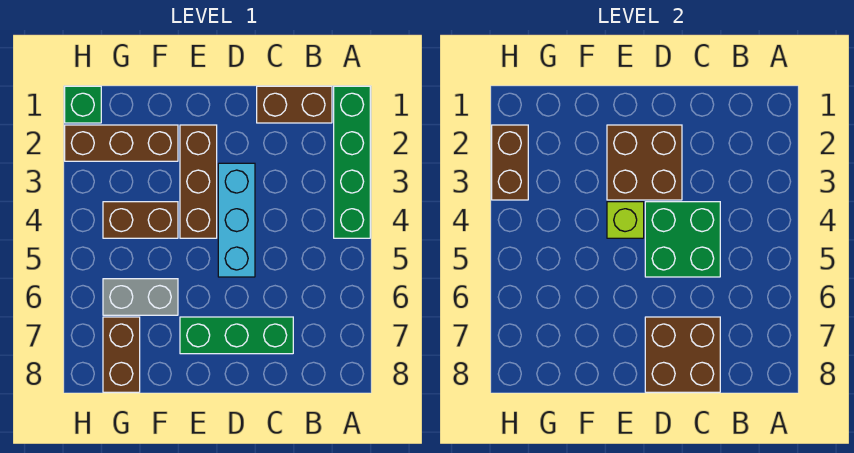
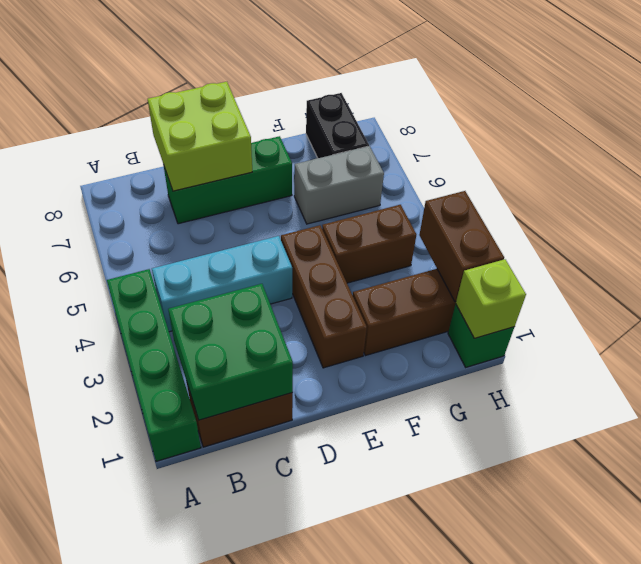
green 2x2 brick [645,202,720,277] -> green 2x2 brick moved to [168,284,293,420]
brown 2x2 brick [645,317,720,392] -> lime 2x2 brick [148,82,252,191]
brown 2x2 brick [607,125,682,200] -> none
cyan 1x3 brick [218,163,255,277] -> cyan 1x3 brick turned to [152,236,292,332]
lime 1x1 brick [607,202,644,238] -> lime 1x1 brick moved to [456,259,526,338]
brown 1x2 brick [103,317,140,392] -> black 1x2 brick [306,93,369,158]

